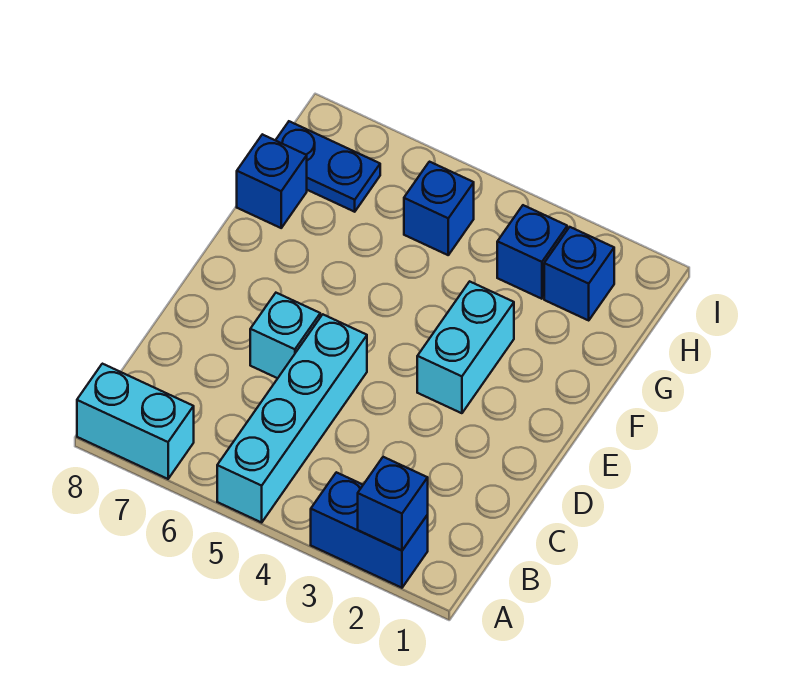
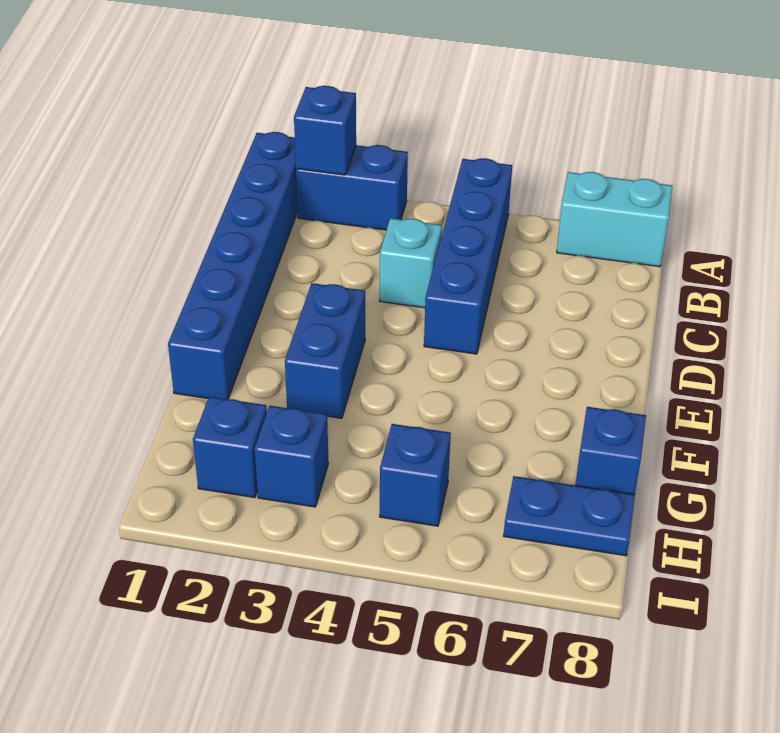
none -> blue 1x6 brick [168,132,298,399]
cyan 1x4 brick [217,314,367,522] -> blue 1x4 brick [424,158,512,354]
cyan 1x1 brick [250,293,320,378] -> cyan 1x1 brick moved to [380,218,442,308]
cyan 1x2 brick [417,281,514,413] -> blue 1x2 brick [285,283,365,418]

